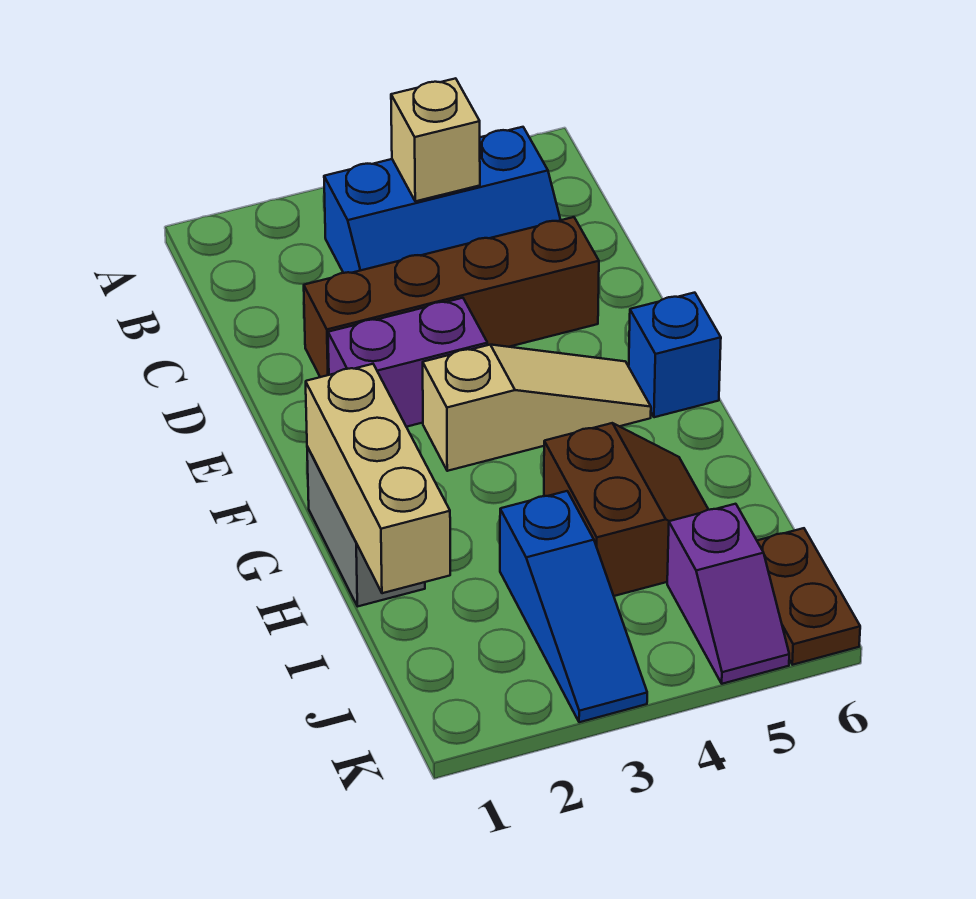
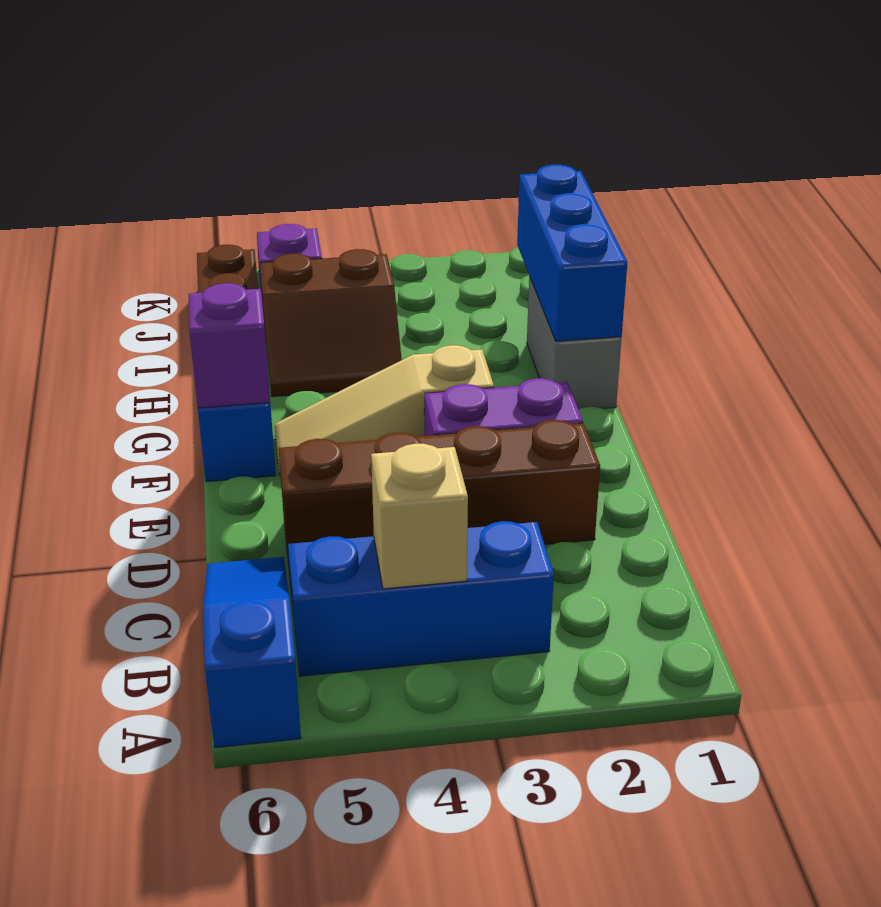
none -> purple 1x1 brick [189,283,270,408]
tan 1x3 brick [306,364,450,593] -> blue 1x3 brick [517,165,627,341]
brown 2x2 slope [544,423,708,596] -> brown 2x2 slope turned to [260,249,402,397]
blue 1x3 slope [500,491,647,722] -> blue 1x3 slope moved to [203,557,301,748]

